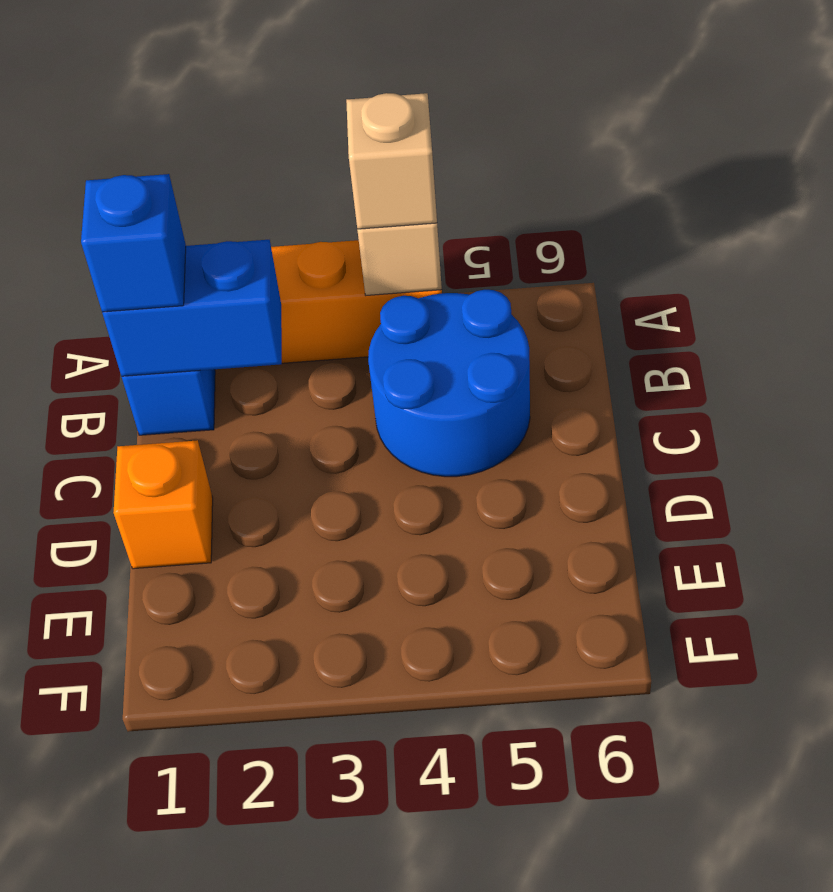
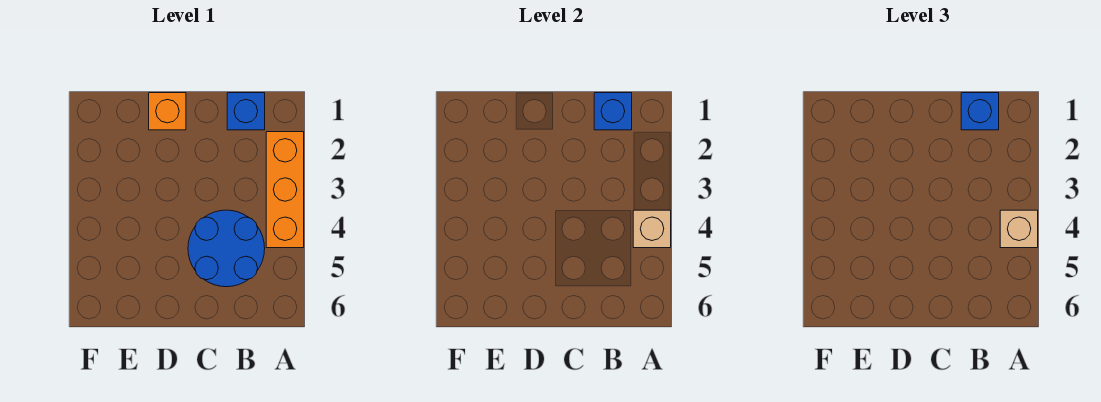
blue 1x2 brick [102,240,282,376] -> blue 1x1 brick [594,93,632,130]

